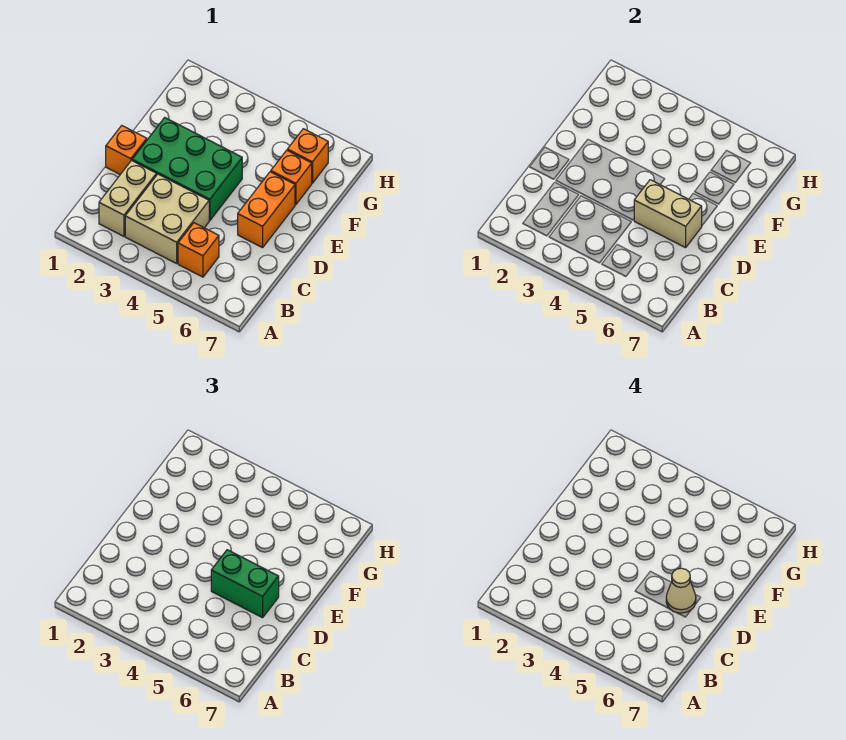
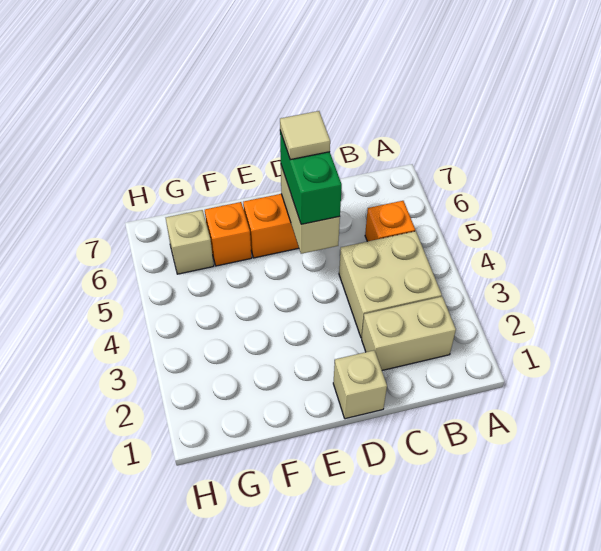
orange 1x1 brick [106,126,147,174] -> tan 1x1 brick [333,350,387,419]
green 2x3 brick [132,118,242,221] -> none
tan 1x1 cone [666,568,696,613] -> tan 1x1 tile [280,111,330,160]
orange 1x1 brick [287,129,328,183] -> tan 1x1 brick [166,210,214,274]

